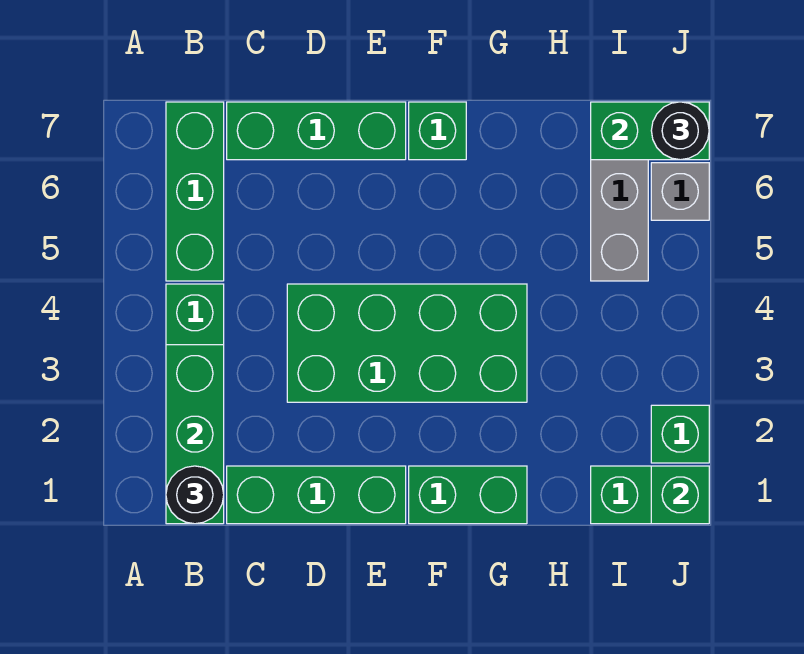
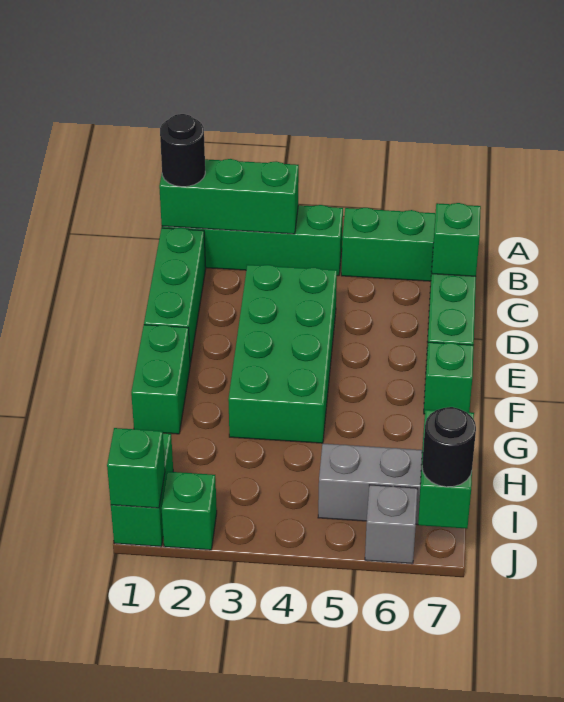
none -> green 1x1 brick [432,203,481,276]

